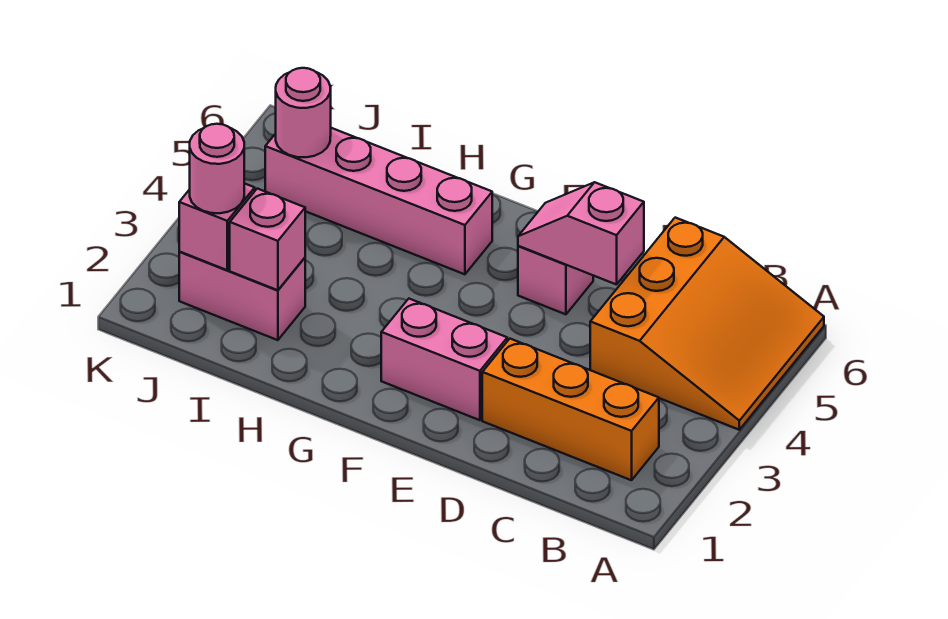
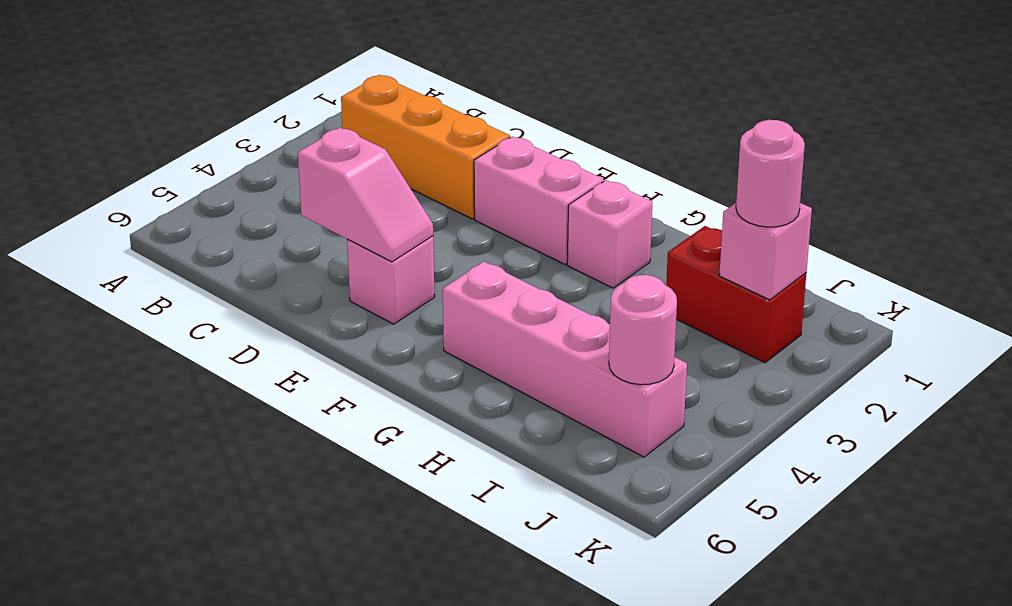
orange 3x3 slope [590,218,824,430] -> none
pink 1x2 brick [179,252,305,340] -> red 1x2 brick [666,226,806,363]
pink 1x1 brick [230,189,305,290] -> pink 1x1 brick moved to [567,180,653,288]

